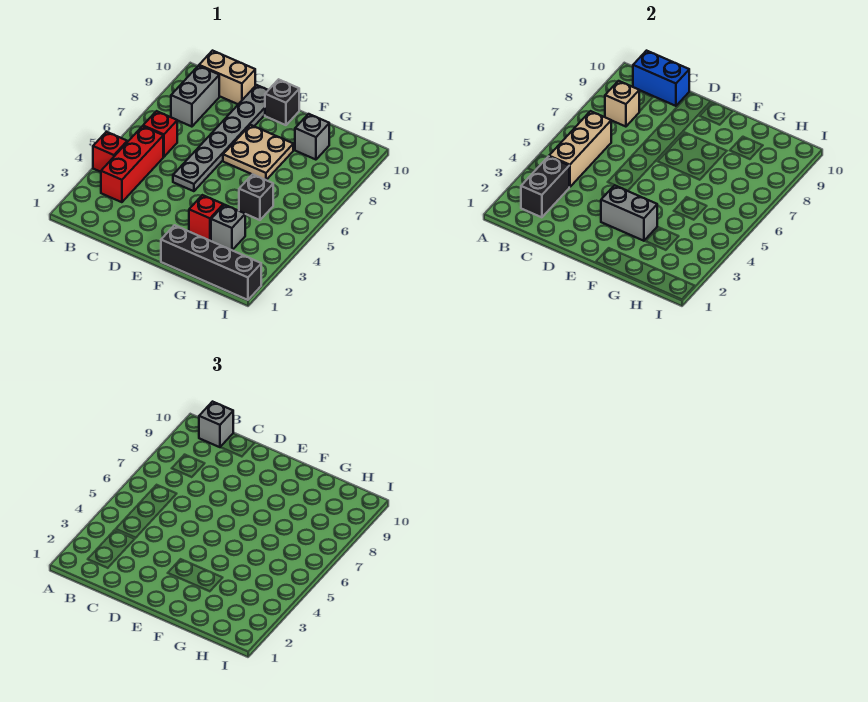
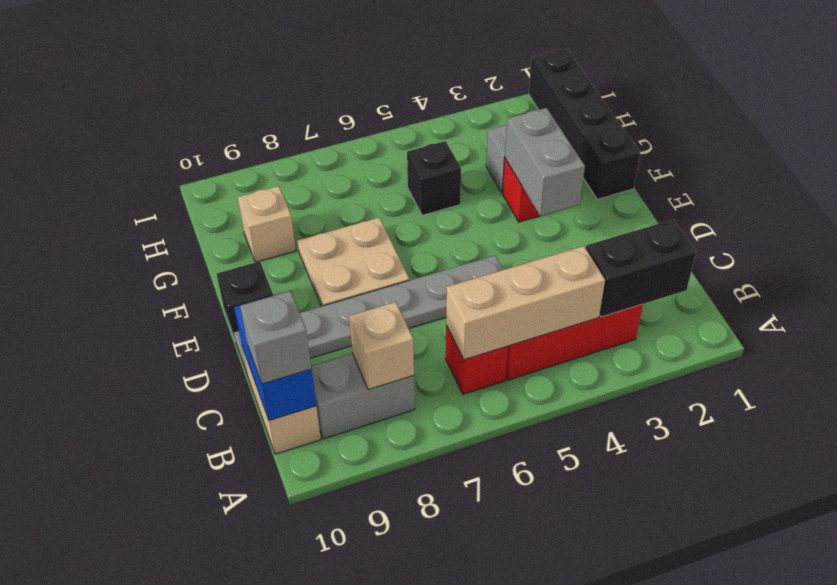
red 1x1 brick [93,132,127,172] -> none
grey 1x1 brick [295,114,329,160] -> tan 1x1 brick [238,186,296,262]

